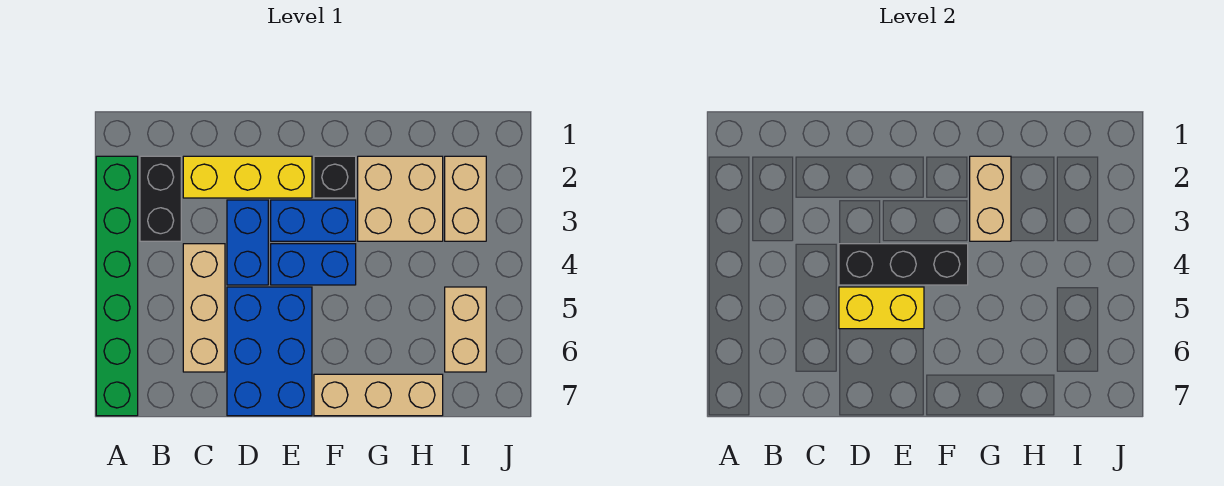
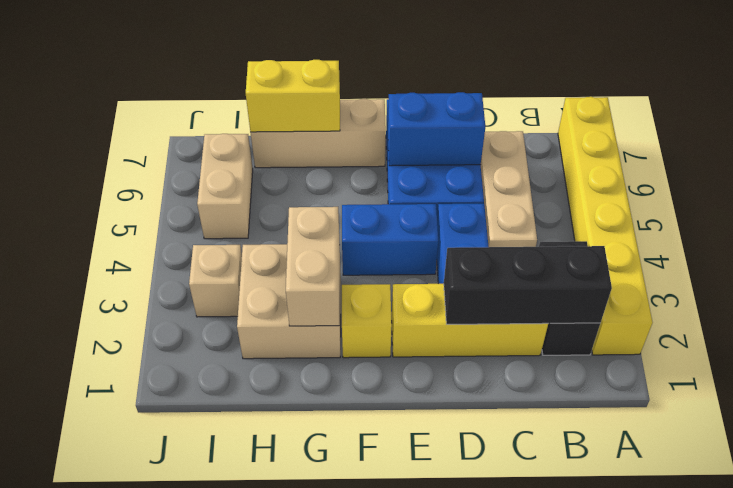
green 1x6 brick [96,156,138,416] -> yellow 1x6 brick [558,97,653,355]
black 1x3 brick [839,244,968,285] -> black 1x3 brick moved to [443,246,612,324]
yellow 1x2 brick [839,287,924,329] -> yellow 1x2 brick moved to [246,60,340,132]
blue 1x2 brick [271,200,356,241] -> blue 1x2 brick moved to [388,92,485,166]
black 1x1 brick [314,156,356,198] -> yellow 1x1 brick [342,284,392,358]
tan 1x2 brick [445,156,486,241] -> tan 1x1 brick [189,245,242,317]

